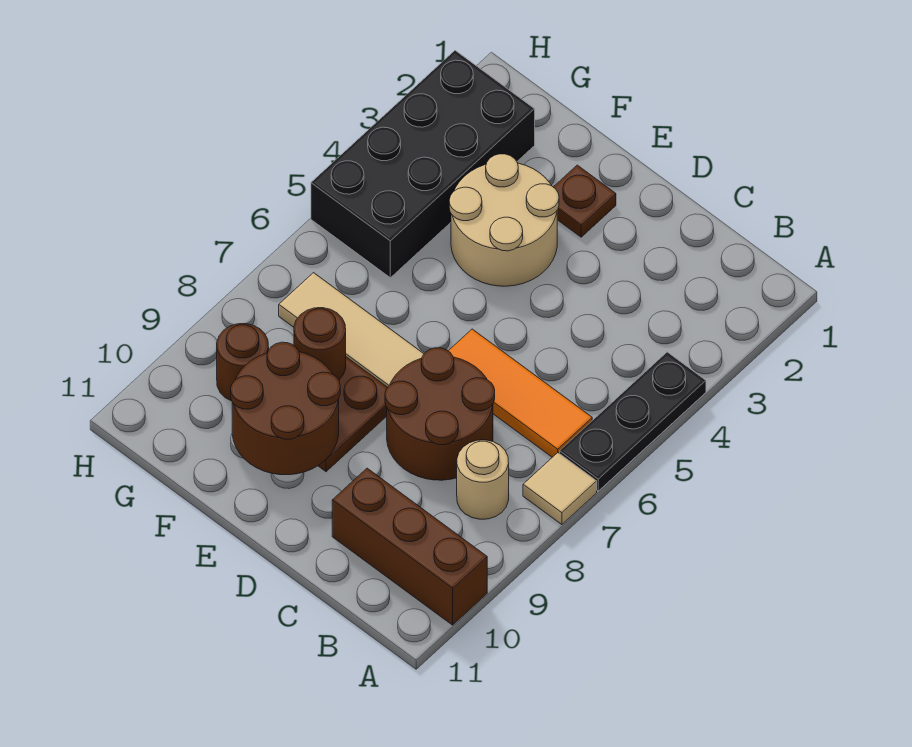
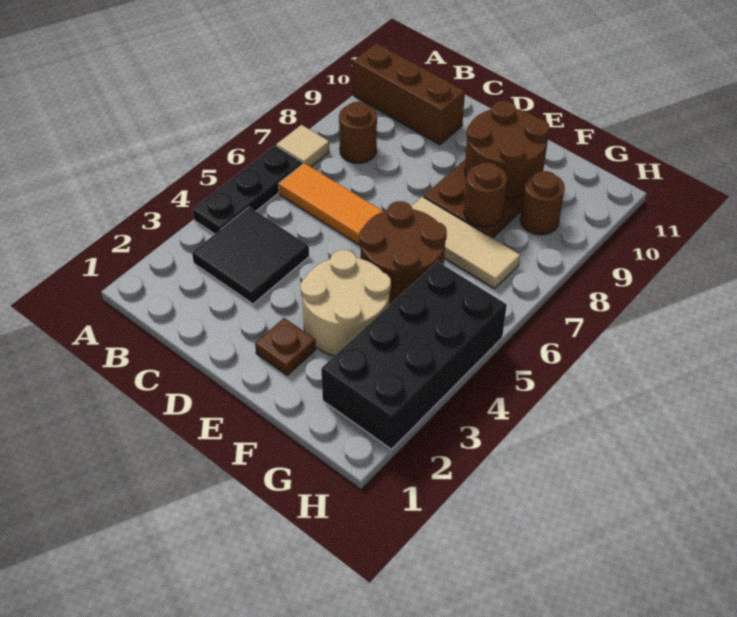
none -> black 2x2 tile [192,207,309,304]
tan 1x1 round brick [457,440,509,519] -> brown 1x1 round brick [339,102,377,163]
brown 2x2 round brick [385,348,495,480] -> brown 2x2 round brick moved to [359,201,447,303]

